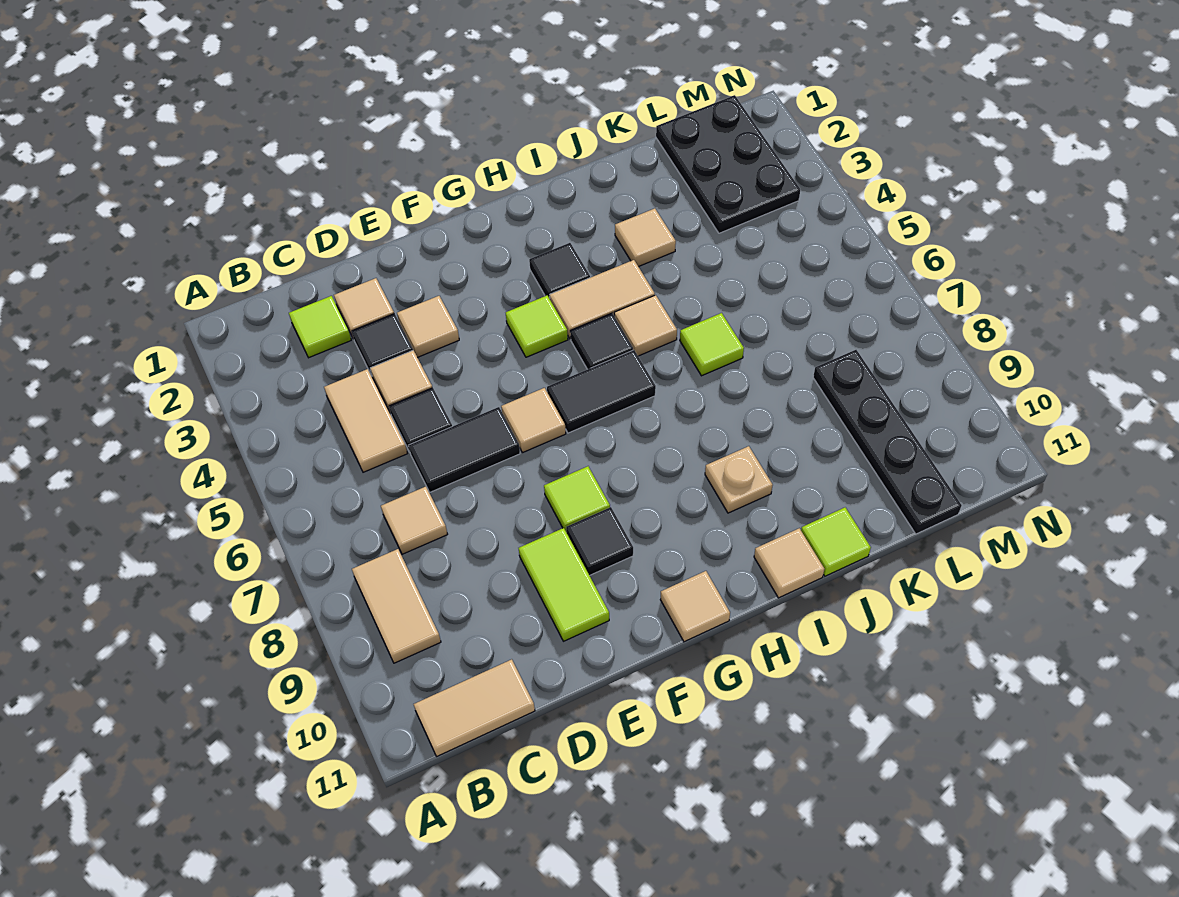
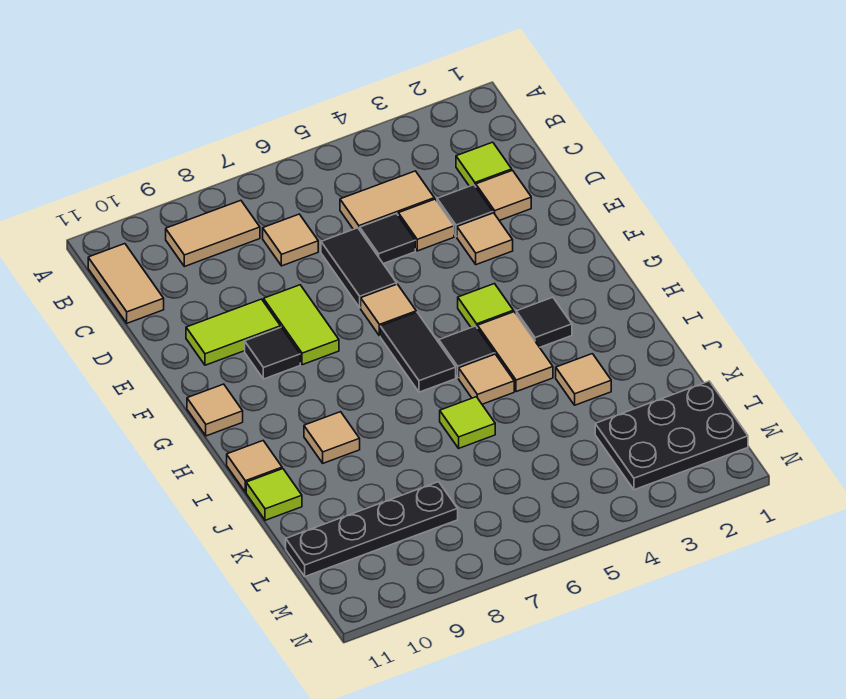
lime 1x1 tile [544,466,610,532] -> lime 1x2 tile [264,285,339,365]
tan 1x1 plate [705,446,773,513] -> tan 1x1 tile [304,412,360,463]

